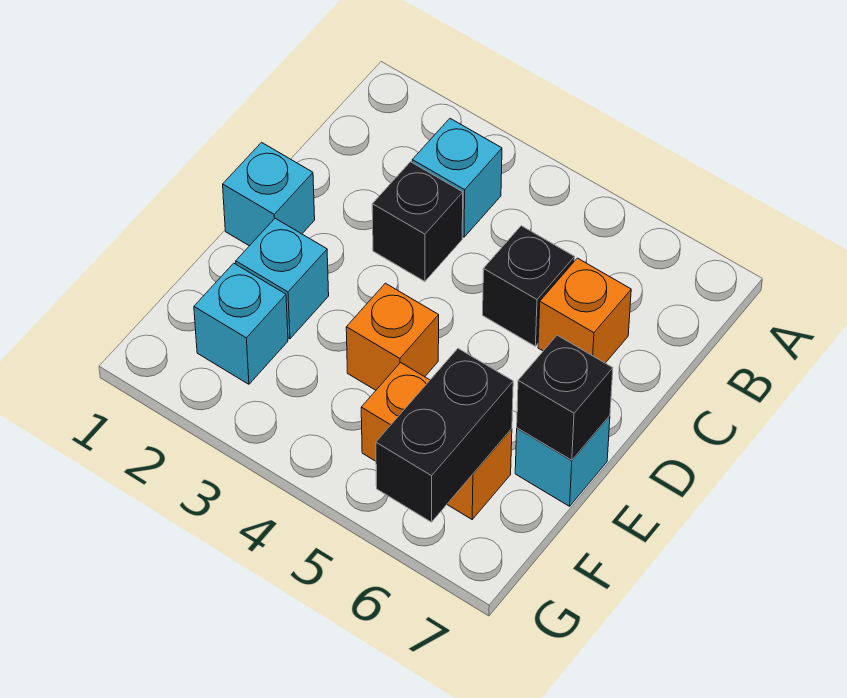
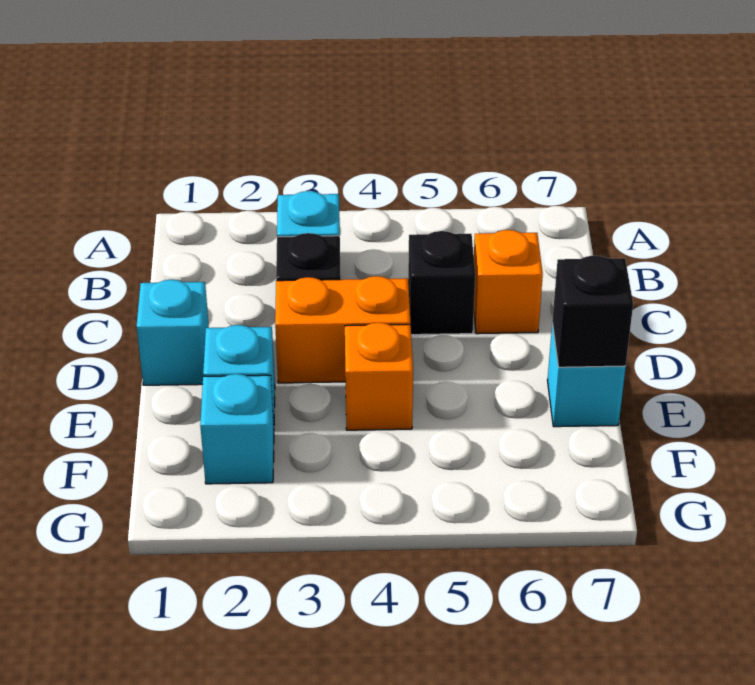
orange 1x2 brick [361,363,512,519] -> orange 1x2 brick moved to [275,276,411,383]
black 1x2 brick [376,349,513,522] -> none

